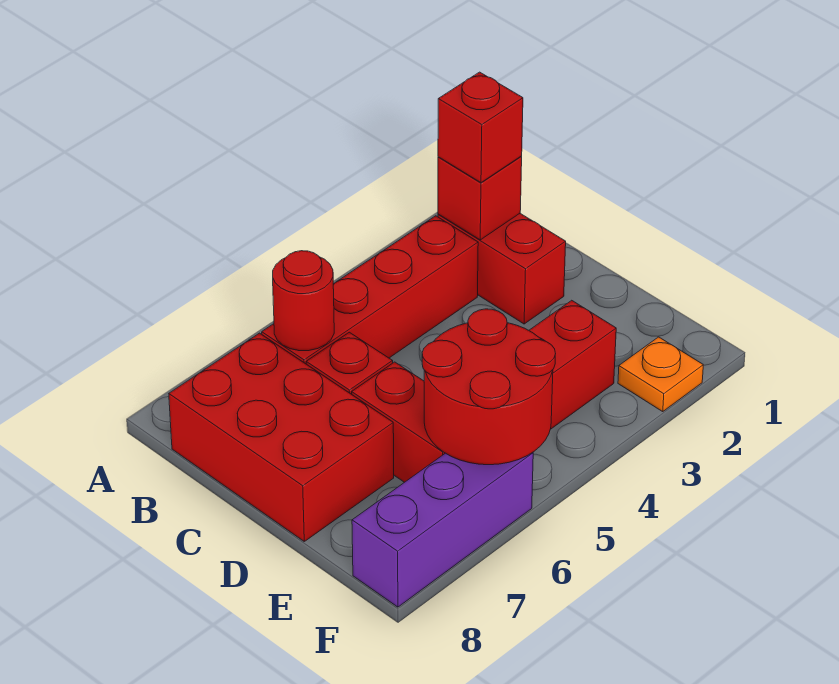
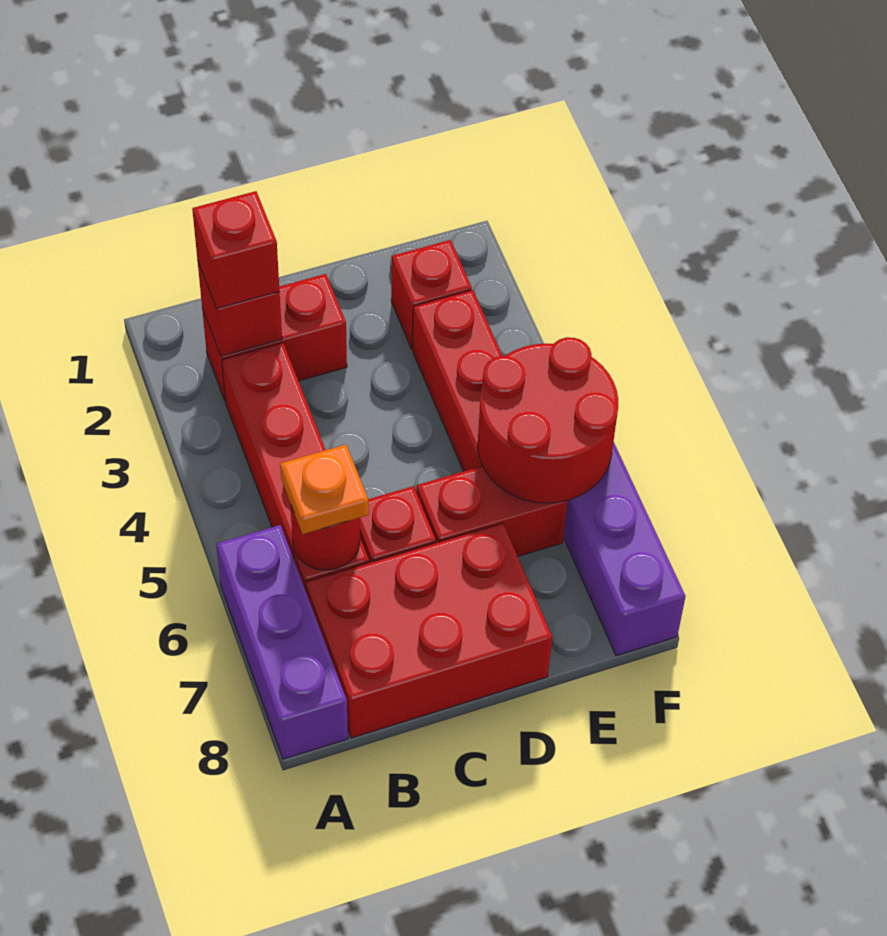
none -> purple 1x3 brick [216,525,348,759]
none -> red 1x1 brick [391,240,472,349]
orange 1x1 plate [618,337,703,412] -> orange 1x1 plate moved to [280,445,369,534]

